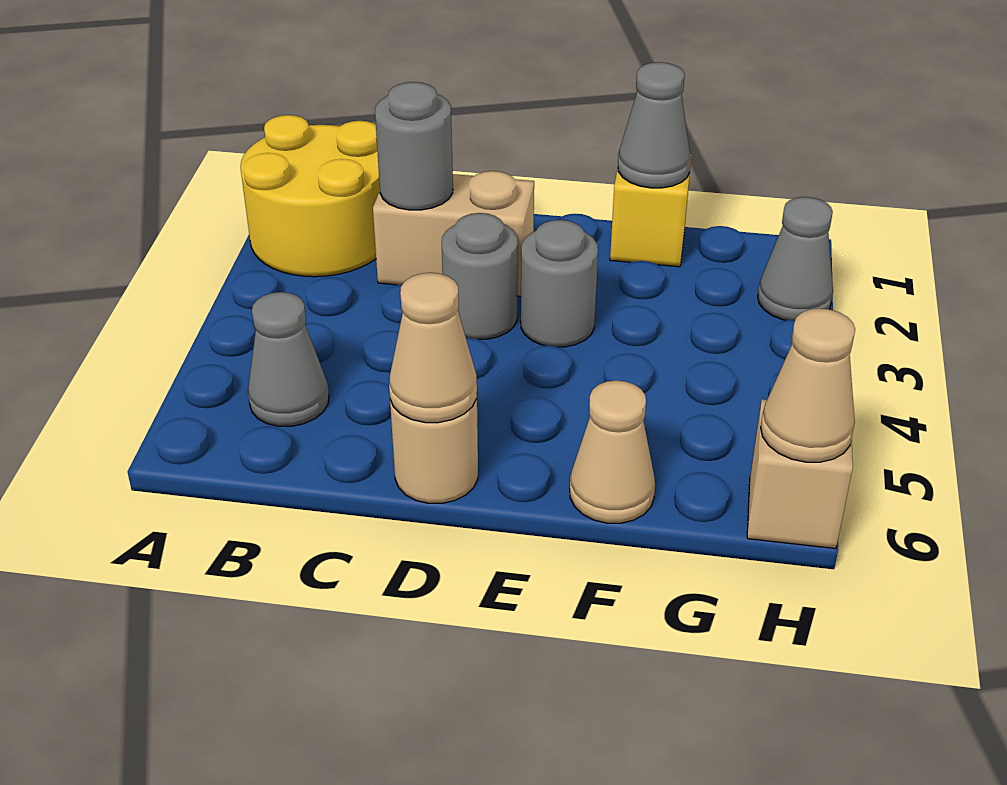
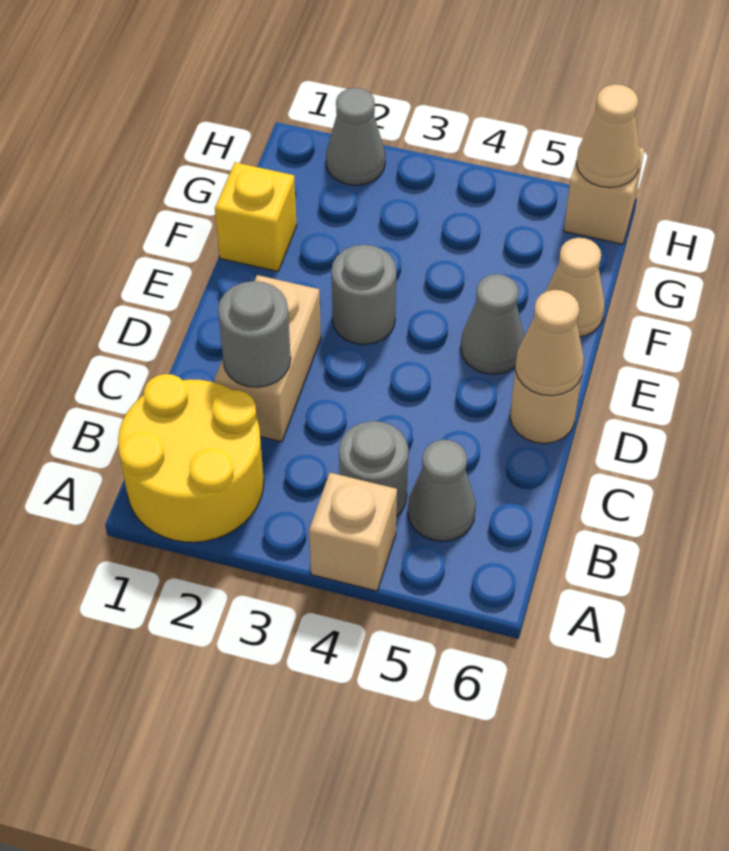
none -> tan 1x1 brick [309,473,397,591]
grey 1x1 round brick [442,213,518,339] -> grey 1x1 round brick moved to [339,421,408,516]
grey 1x1 cone [618,62,691,188] -> grey 1x1 cone moved to [461,274,524,374]

